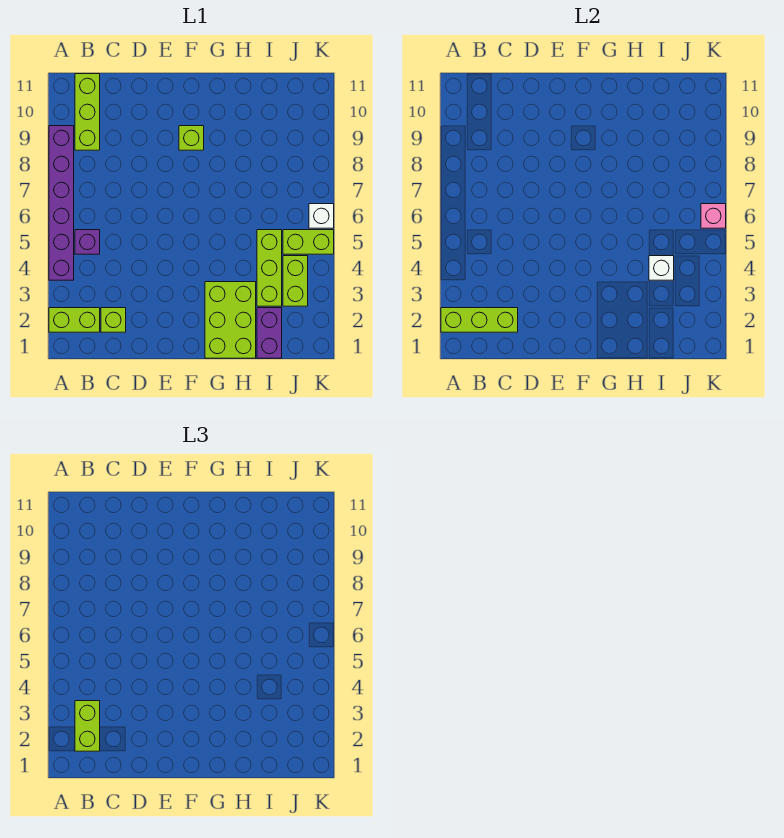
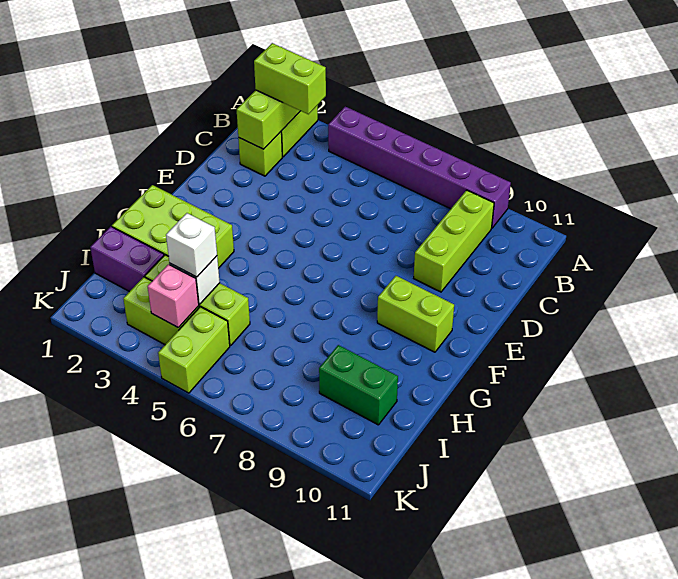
purple 1x1 brick [75,230,100,254] -> none
lime 1x3 brick [75,74,100,150] -> lime 1x3 brick turned to [414,190,494,292]
lime 1x1 brick [179,126,204,150] -> lime 1x2 brick [377,276,454,352]
none -> green 1x2 brick [319,345,398,425]
white 1x1 brick [309,204,334,228] -> white 1x1 brick moved to [166,213,217,277]
pink 1x1 brick [701,204,726,228] -> pink 1x1 brick moved to [148,264,199,328]

